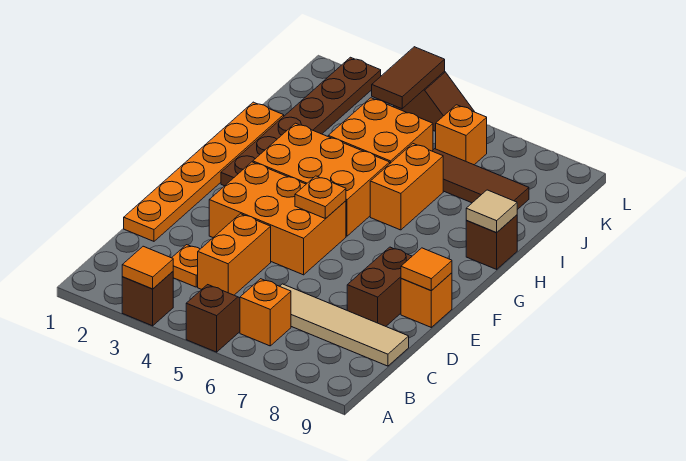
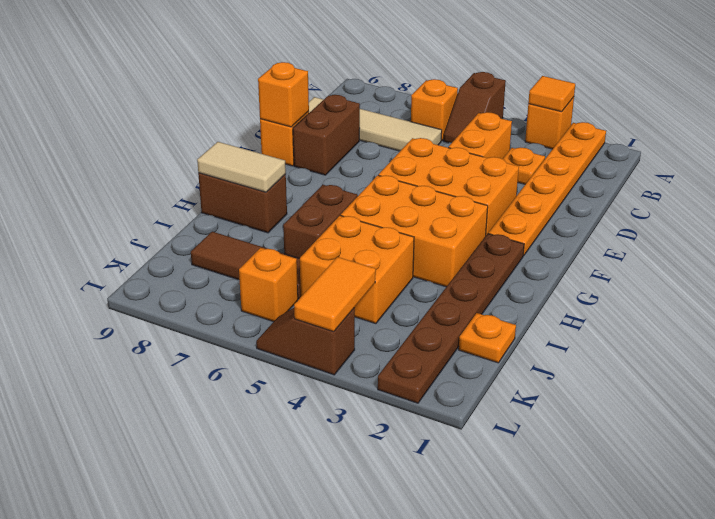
brown 1x1 brick [122,272,173,326] -> orange 1x1 brick [525,97,574,149]
orange 1x6 plate [124,102,284,241] -> orange 1x6 plate moved to [488,122,606,256]
orange 1x1 tile [401,248,452,291] -> orange 1x1 brick [258,62,309,127]
orange 1x1 plate [295,176,346,219] -> orange 1x1 plate moved to [459,313,516,363]
orange 1x2 brick [370,144,443,230] -> brown 1x2 brick [283,185,357,258]
brown 1x1 brick [466,215,517,269] -> brown 1x2 brick [198,173,287,233]
tan 1x1 tile [466,190,517,232] -> tan 1x2 tile [197,142,286,192]
brown 1x2 tile [372,47,445,109] -> orange 1x2 tile [294,257,376,332]

